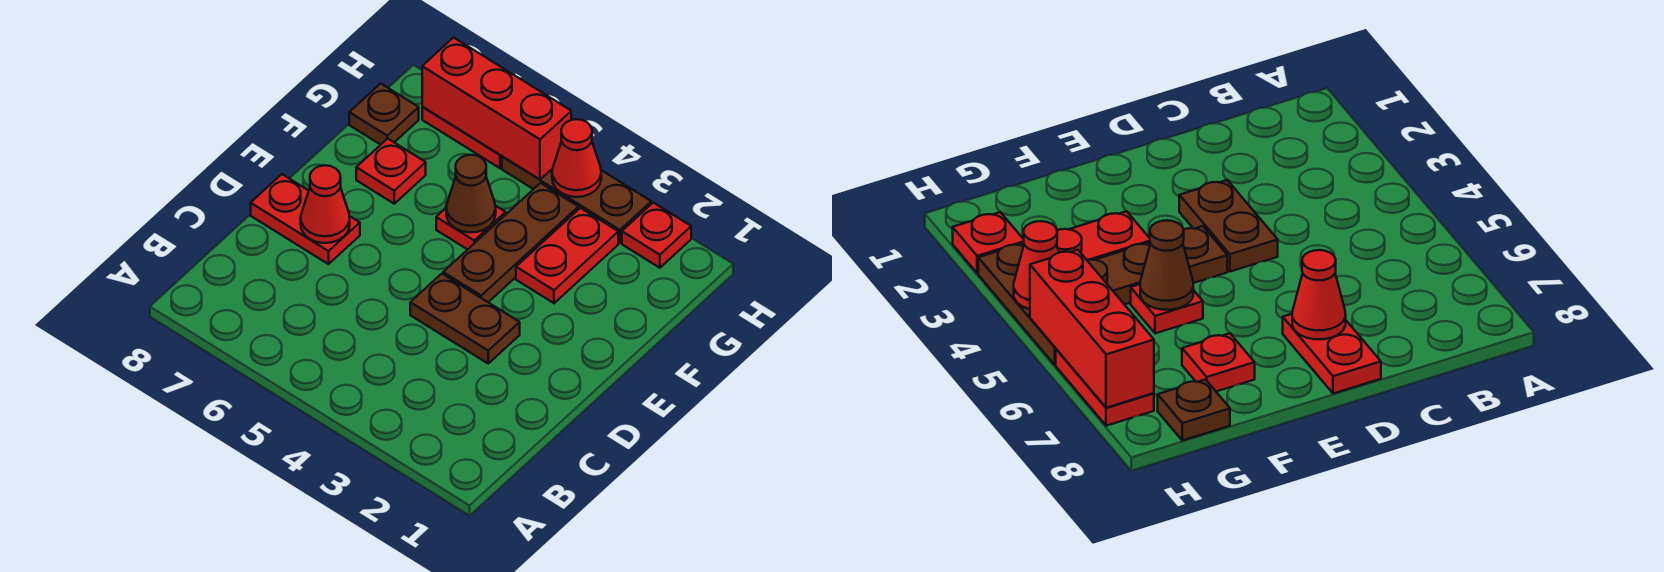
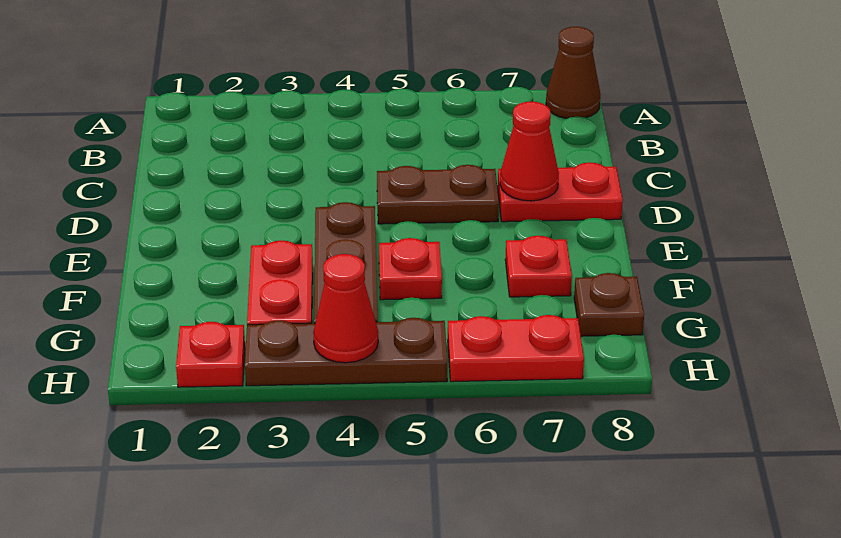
brown 1x2 plate [410,274,520,363] -> brown 1x2 plate moved to [377,165,499,224]
brown 1x1 cone [446,155,496,233] -> brown 1x1 cone moved to [546,27,601,119]
red 1x3 brick [422,38,571,179] -> none

